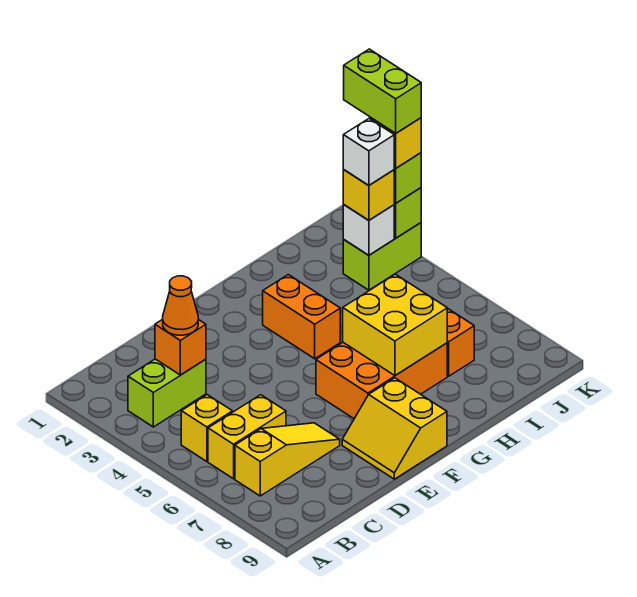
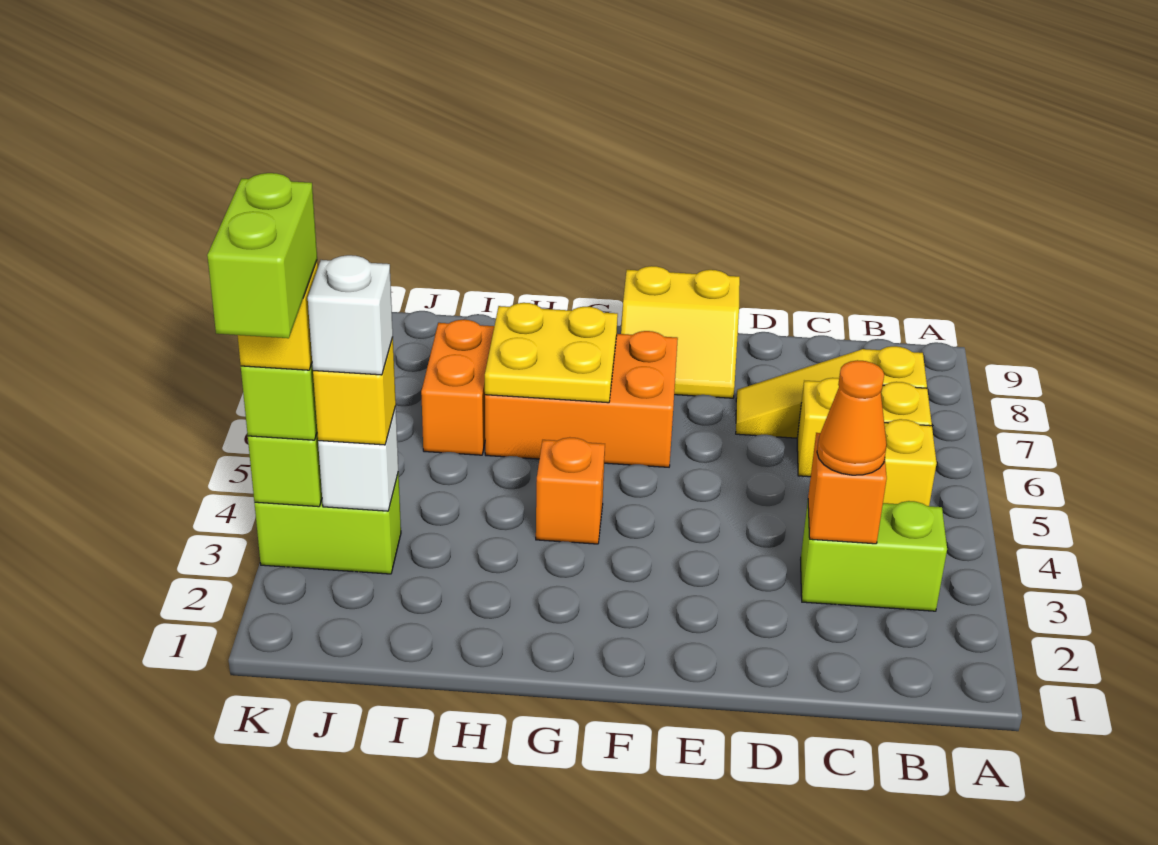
yellow 2x2 slope [342,378,447,479] -> yellow 2x2 slope turned to [621,266,740,398]
orange 1x2 brick [263,275,340,359] -> orange 1x1 brick [536,437,605,544]
yellow 2x2 brick [343,274,447,376] -> yellow 2x2 plate [485,303,618,403]

